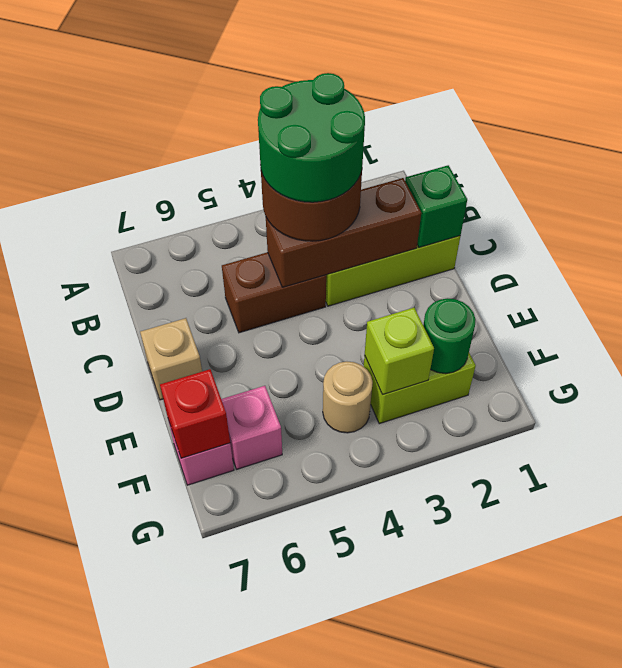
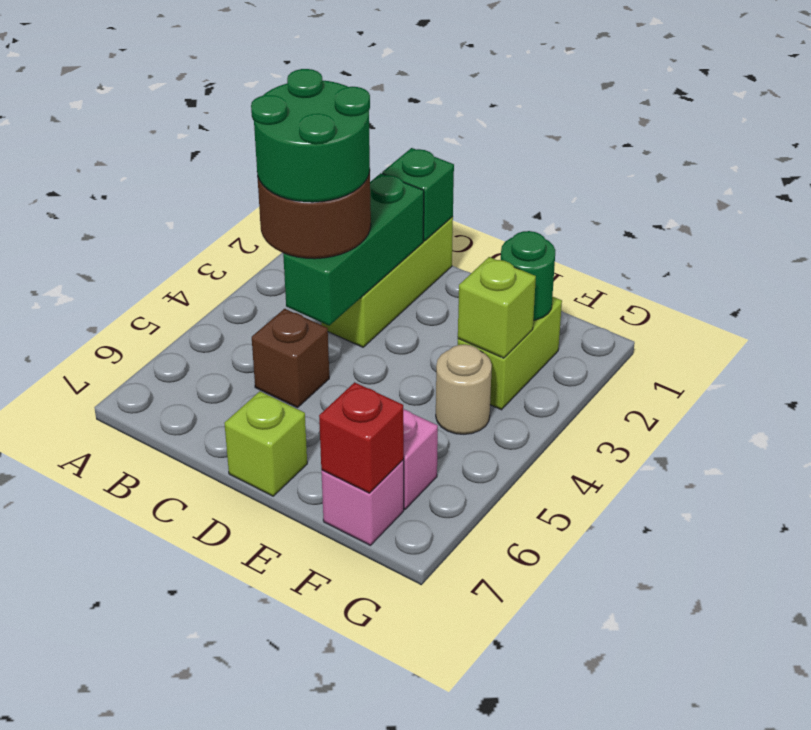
brown 1x3 brick [266,178,421,287] -> green 1x3 brick [283,173,424,326]
brown 1x2 brick [222,252,326,333] -> brown 1x1 brick [252,309,329,408]
tan 1x1 brick [140,318,202,400] -> lime 1x1 brick [224,391,307,496]

